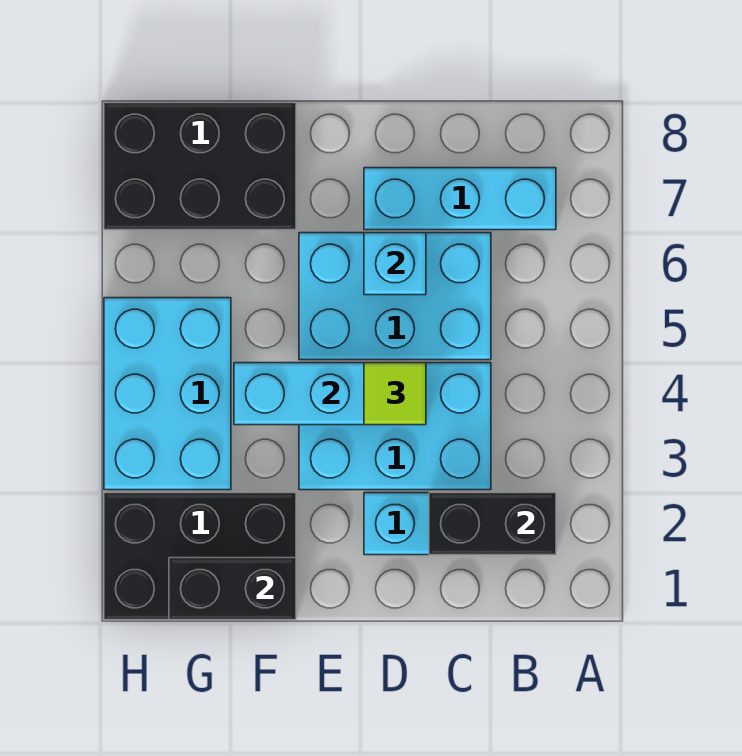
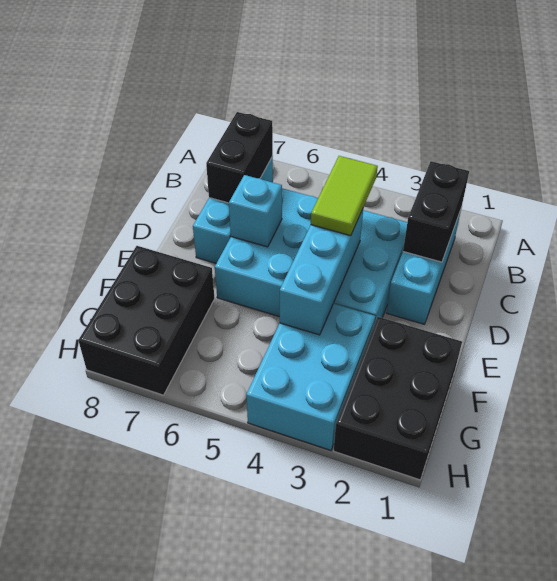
lime 1x1 tile [364,363,426,425] -> lime 1x2 tile [311,156,378,236]
black 1x2 brick [169,558,296,620] -> black 1x2 brick moved to [206,112,273,203]
cyan 2x3 brick [104,298,231,490] -> cyan 2x3 brick turned to [246,304,375,450]

